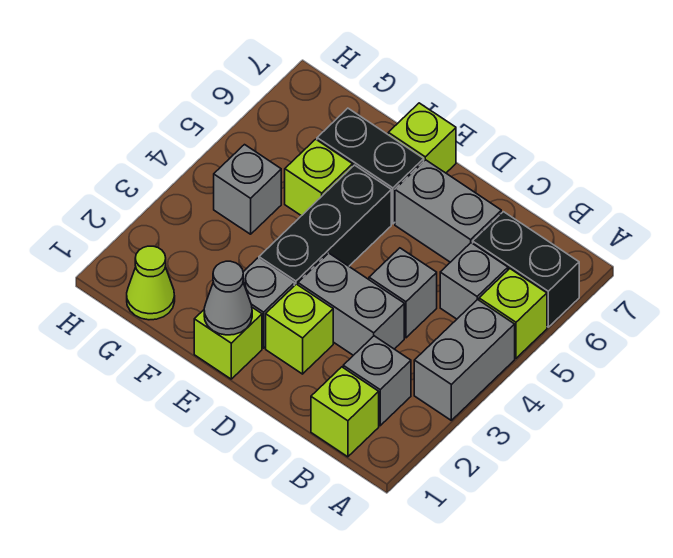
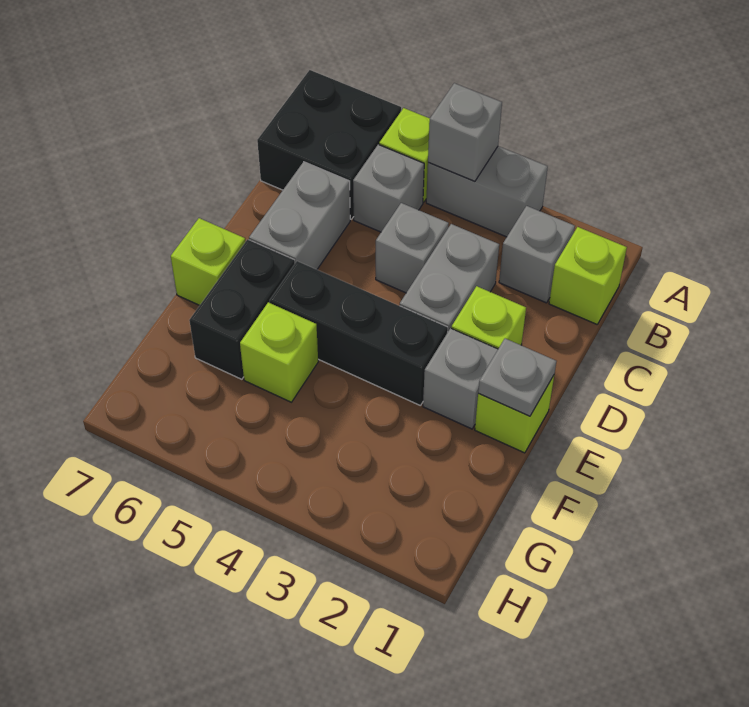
black 1x2 brick [473,212,579,327] -> black 2x2 brick [257,70,401,219]
grey 1x1 cone [204,261,252,335] -> grey 1x1 plate [478,339,556,416]
lime 1x1 cone [127,246,175,320] -> none
grey 1x1 brick [214,145,281,234] -> grey 1x1 brick moved to [428,83,502,182]

